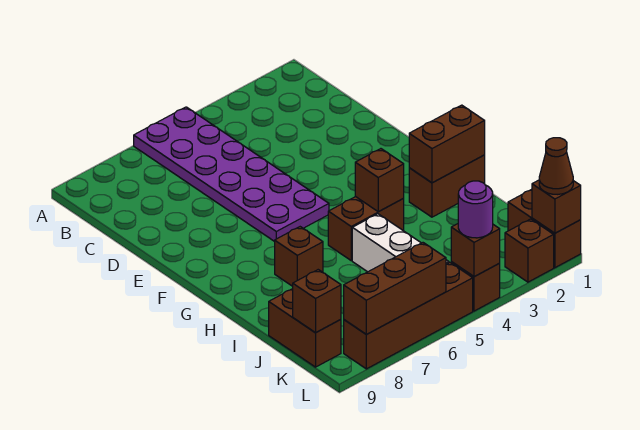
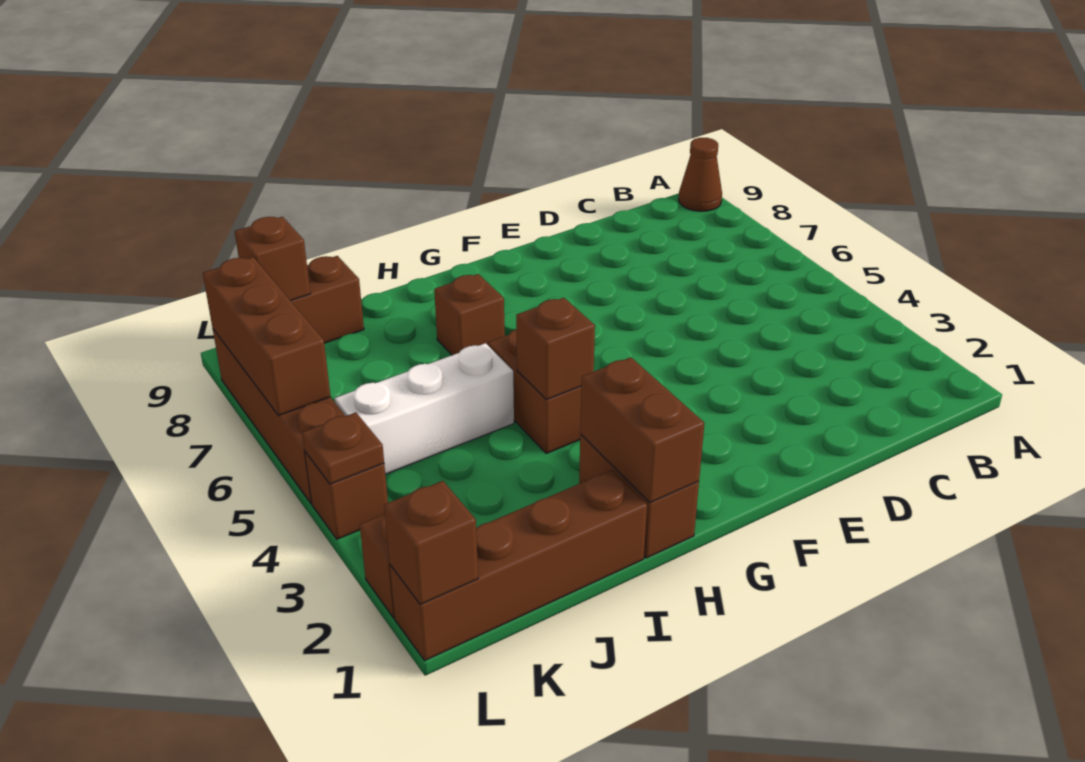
purple 2x6 plate [134,107,329,242] -> none
brown 1x2 brick [508,189,581,268] -> brown 1x4 brick [390,470,647,661]
brown 1x1 cone [539,138,573,194] -> brown 1x1 cone moved to [679,138,722,211]
brown 1x1 brick [451,224,500,277] -> brown 1x1 plate [302,412,384,484]
purple 1x1 round brick [458,181,493,238] -> none

